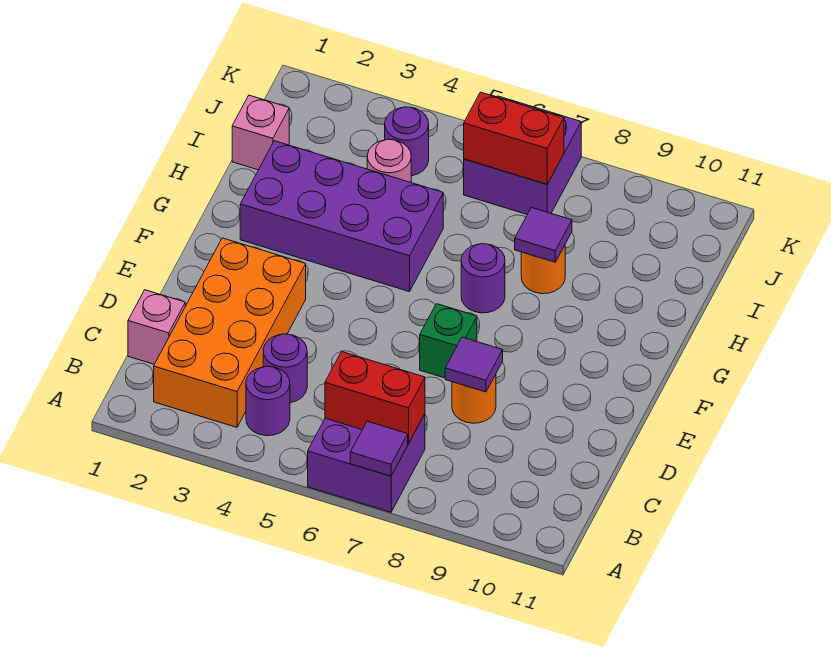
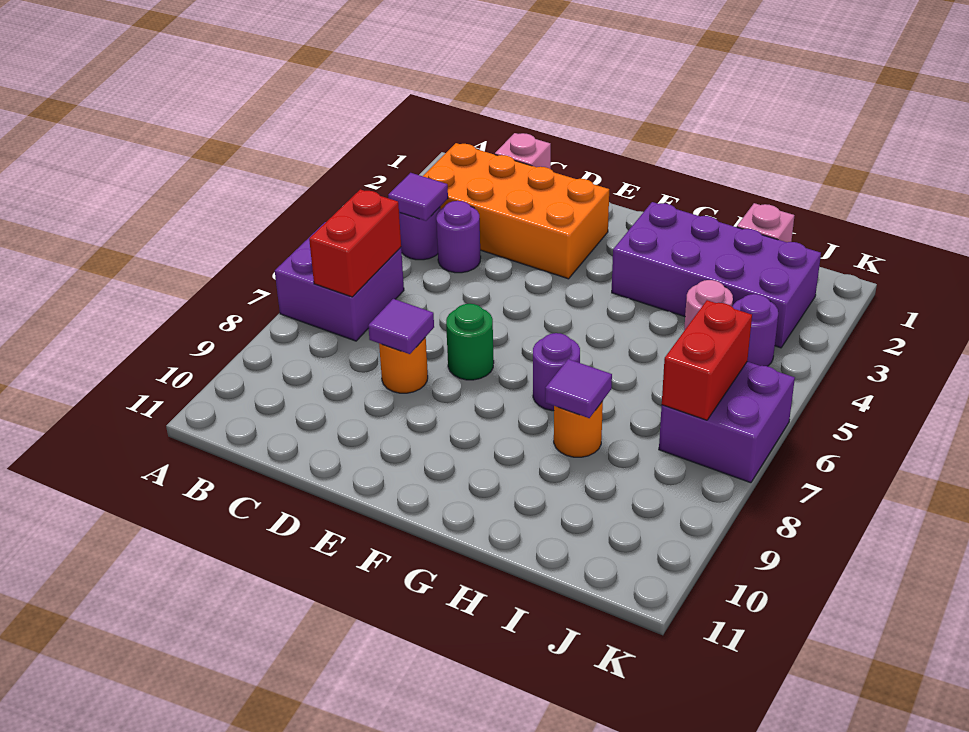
purple 1x1 tile [350,421,408,476] -> purple 1x1 tile moved to [388,173,448,221]
green 1x1 brick [420,304,477,378] -> green 1x1 round brick [446,304,494,380]
purple 2x4 brick [240,141,443,292] -> purple 2x4 brick turned to [612,202,821,348]

